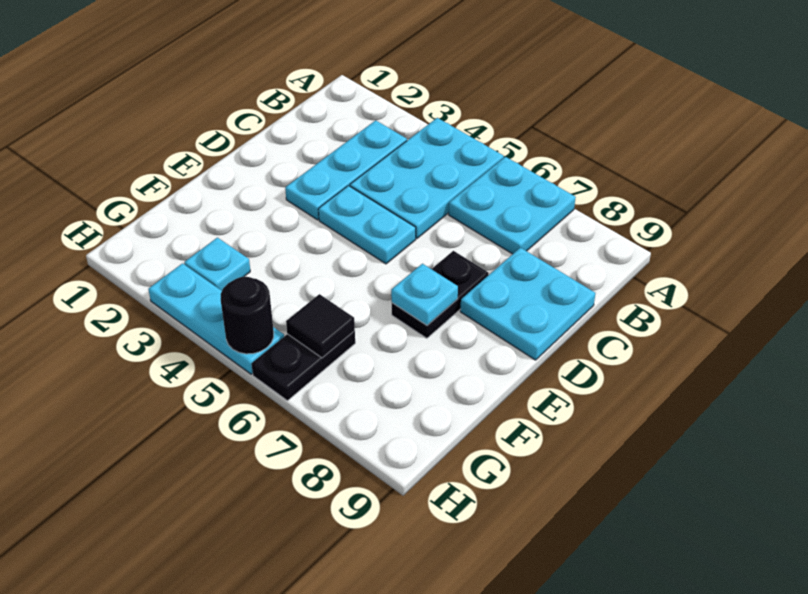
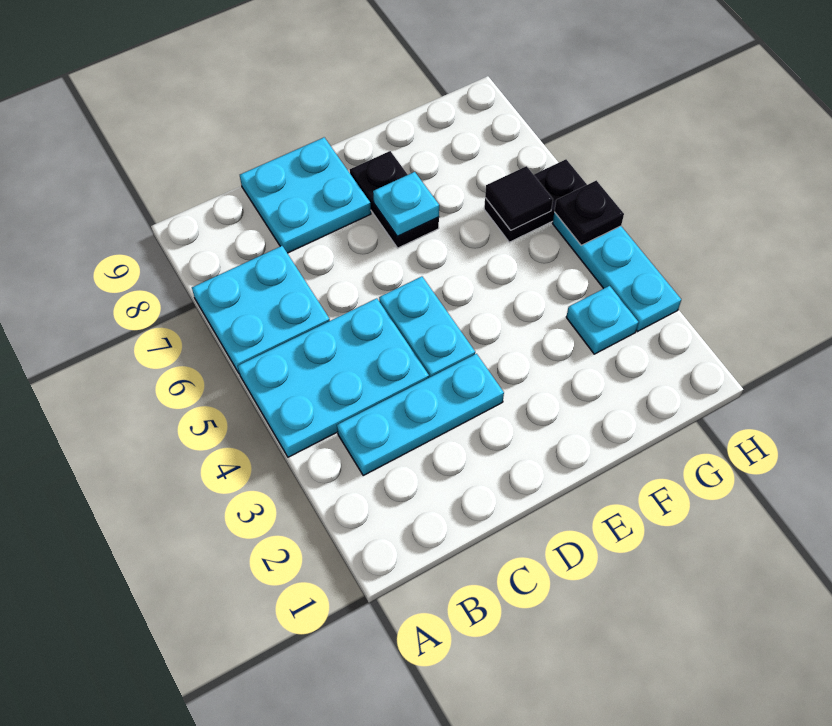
black 1x2 plate [392,251,489,338] -> black 1x2 plate turned to [350,151,439,248]
black 1x1 round brick [221,277,274,354] -> black 1x1 plate [554,180,624,245]

